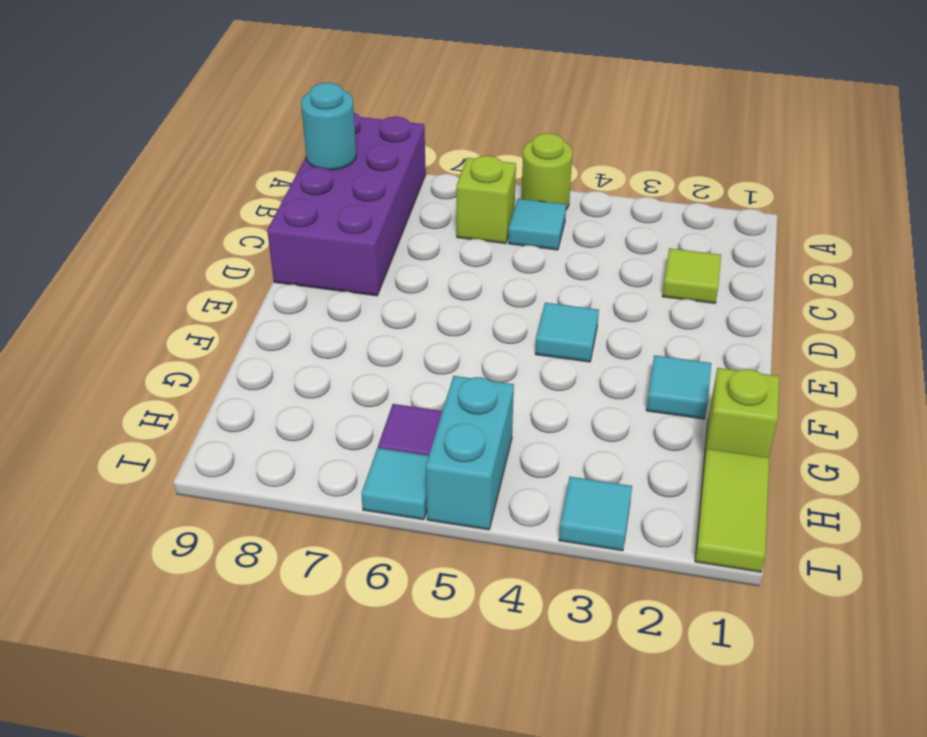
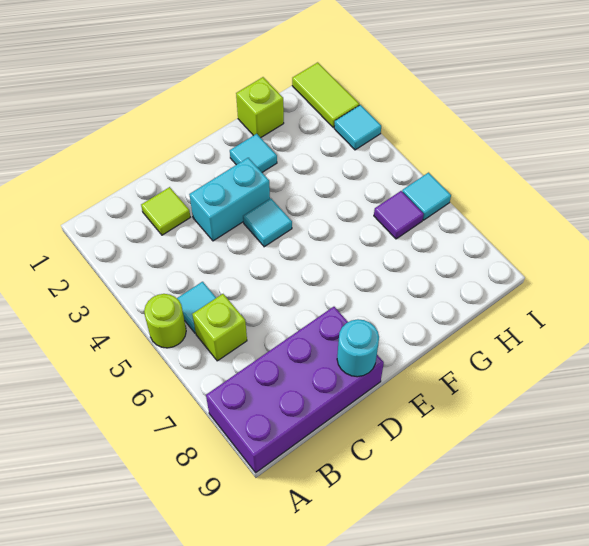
cyan 1x1 round brick [301,83,357,170] -> cyan 1x1 round brick moved to [337,319,379,377]
lime 1x2 tile [695,449,769,572] -> lime 1x2 tile turned to [292,62,359,128]
cyan 1x2 brick [426,376,514,530] -> cyan 1x2 brick moved to [189,158,270,241]

